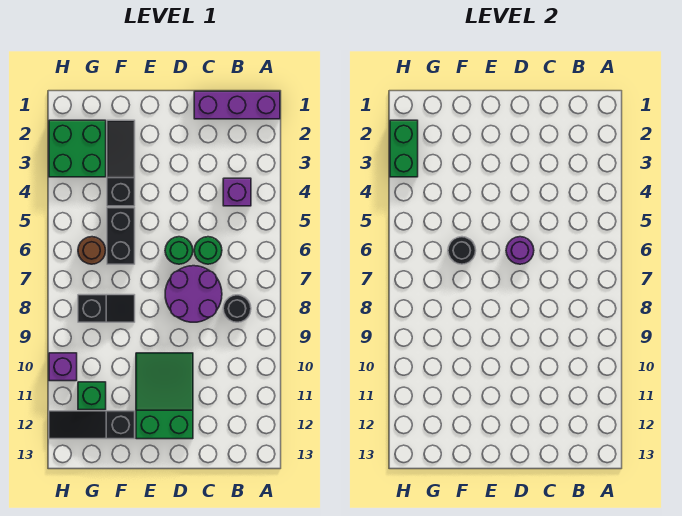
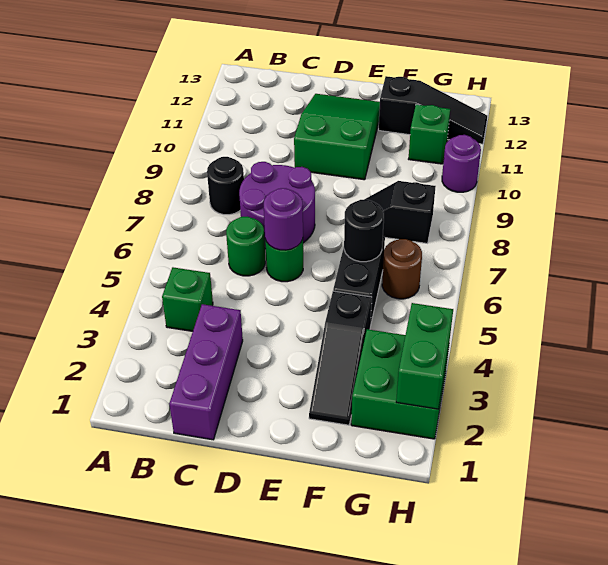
purple 1x3 brick [194,91,280,119] -> purple 1x3 brick turned to [169,304,243,440]
purple 1x1 brick [223,178,251,206] -> green 1x1 brick [162,267,213,331]
green 2x3 slope [136,353,193,439] -> green 2x3 slope turned to [294,94,380,180]
purple 1x1 brick [49,353,77,381] -> purple 1x1 round brick [442,135,481,192]

